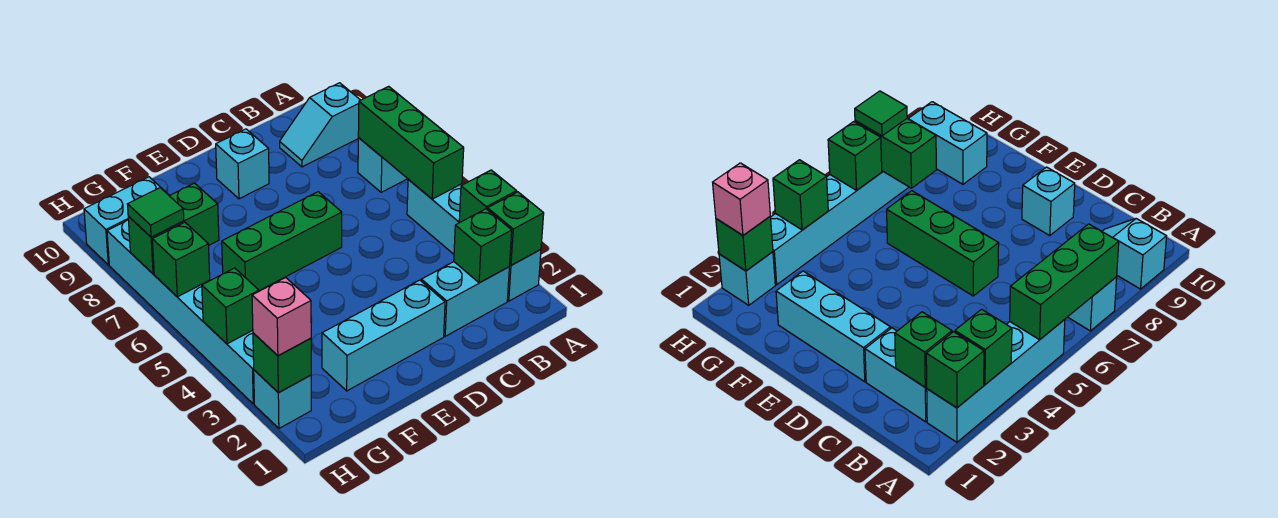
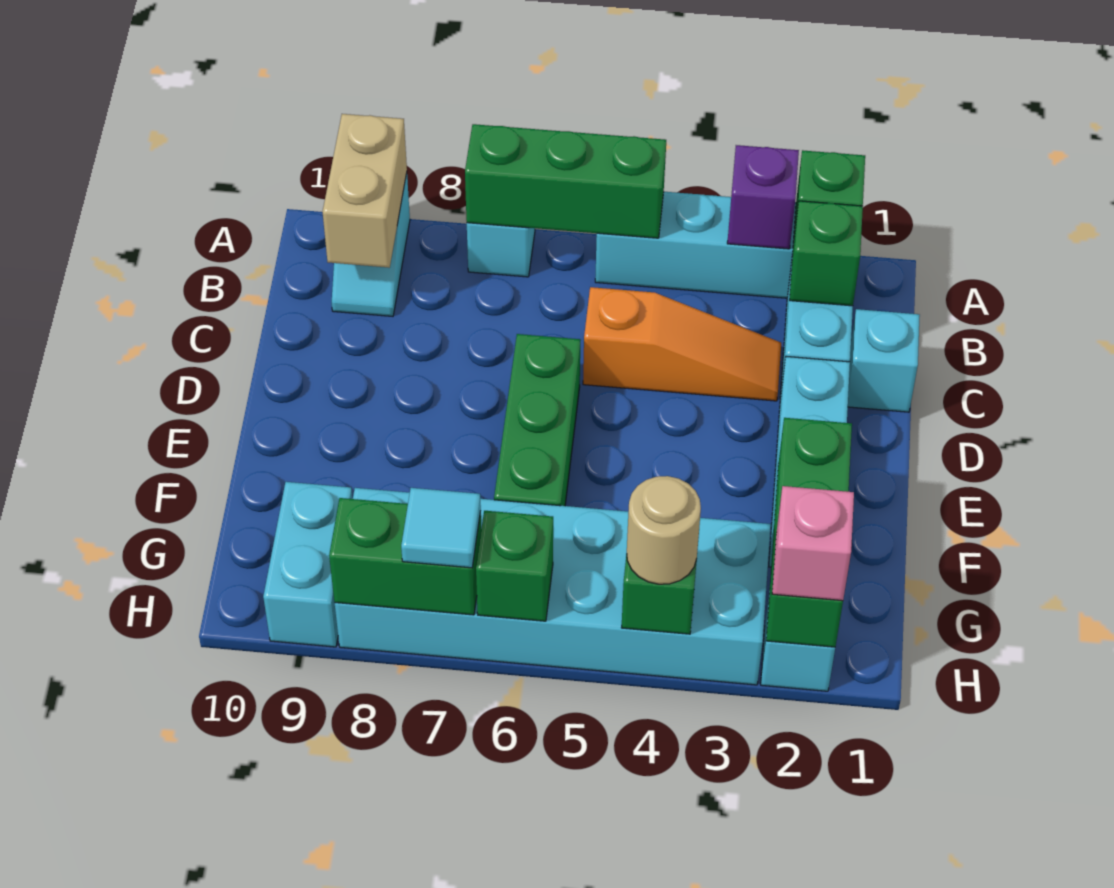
green 1x1 brick [459,170,517,222] -> purple 1x1 brick [727,145,799,249]
none -> tan 1x2 brick [323,114,407,268]
none -> orange 1x3 slope [583,287,781,401]
cyan 1x1 brick [216,129,269,199] -> cyan 1x1 brick moved to [848,309,920,412]
green 1x2 brick [128,183,219,274] -> green 1x2 brick turned to [329,498,481,615]
green 1x1 brick [253,333,311,393] -> green 1x3 brick [766,418,852,647]
cyan 1x6 brick [107,220,254,404] -> cyan 2x6 brick [335,488,771,685]
none -> tan 1x1 round brick [627,476,701,584]
green 1x1 tile [128,188,184,237] -> cyan 1x1 tile [401,488,481,568]

